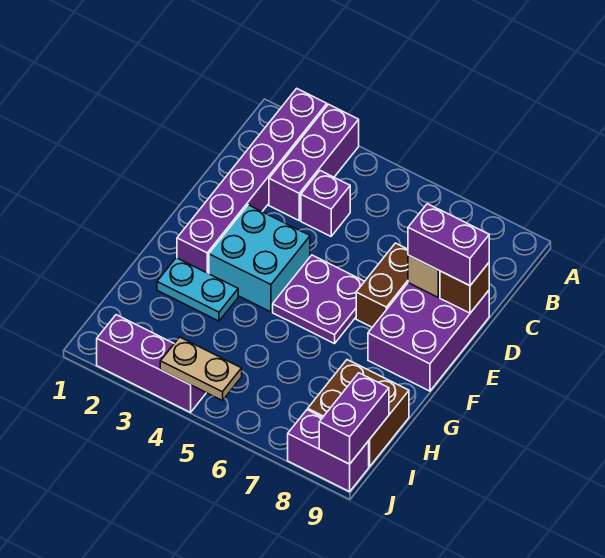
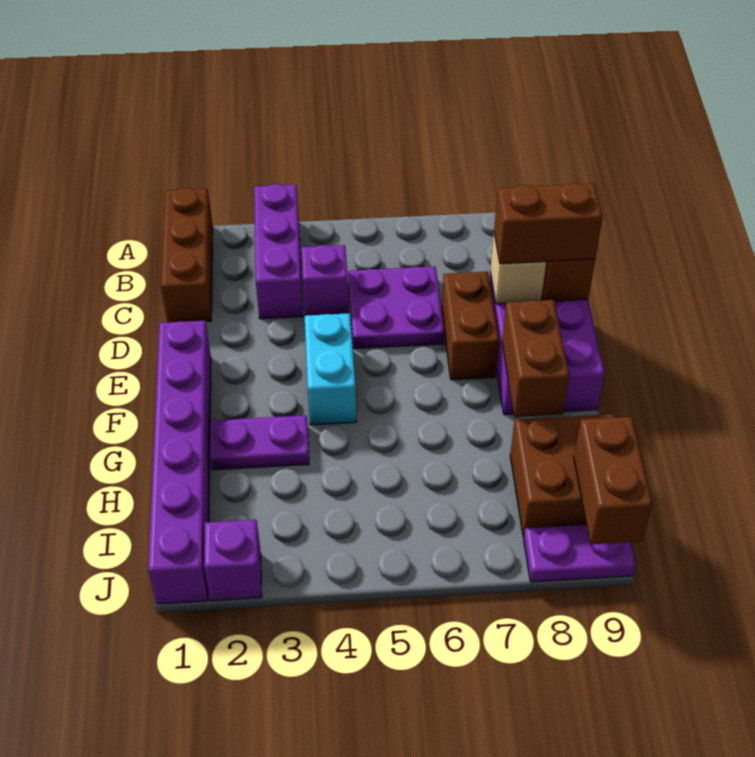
none -> brown 1x3 brick [161,188,213,322]
purple 1x6 brick [177,88,327,274] -> purple 1x6 brick moved to [148,321,211,604]
purple 1x2 brick [408,204,489,286] -> brown 1x2 brick [494,183,603,264]
cyan 2x2 brick [209,205,310,312] -> cyan 1x2 brick [305,313,356,425]
purple 2x2 plate [273,255,365,344] -> purple 2x2 plate moved to [348,266,444,349]
none -> brown 1x2 brick [502,300,569,417]
cyan 1x2 plate [157,258,238,321] -> purple 1x2 plate [210,415,309,470]
purple 1x2 brick [319,373,389,464] -> brown 1x2 brick [574,417,653,544]
purple 1x3 brick [97,315,206,412] -> purple 1x1 brick [204,520,262,601]
tan 1x2 plate [160,337,242,401] -> none
purple 1x2 brick [288,410,369,492] -> purple 1x2 plate [524,525,636,582]

